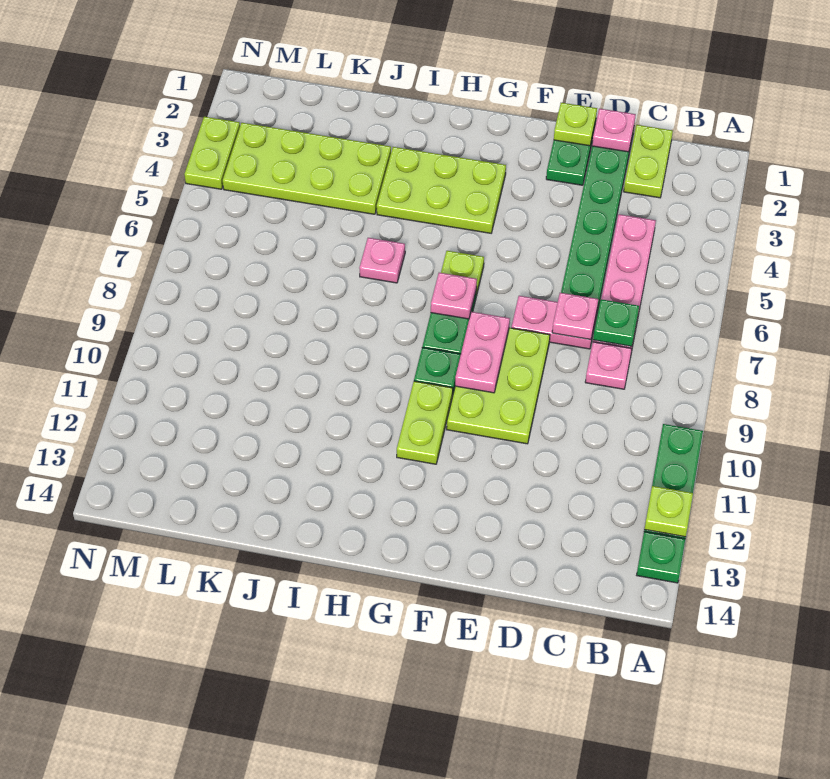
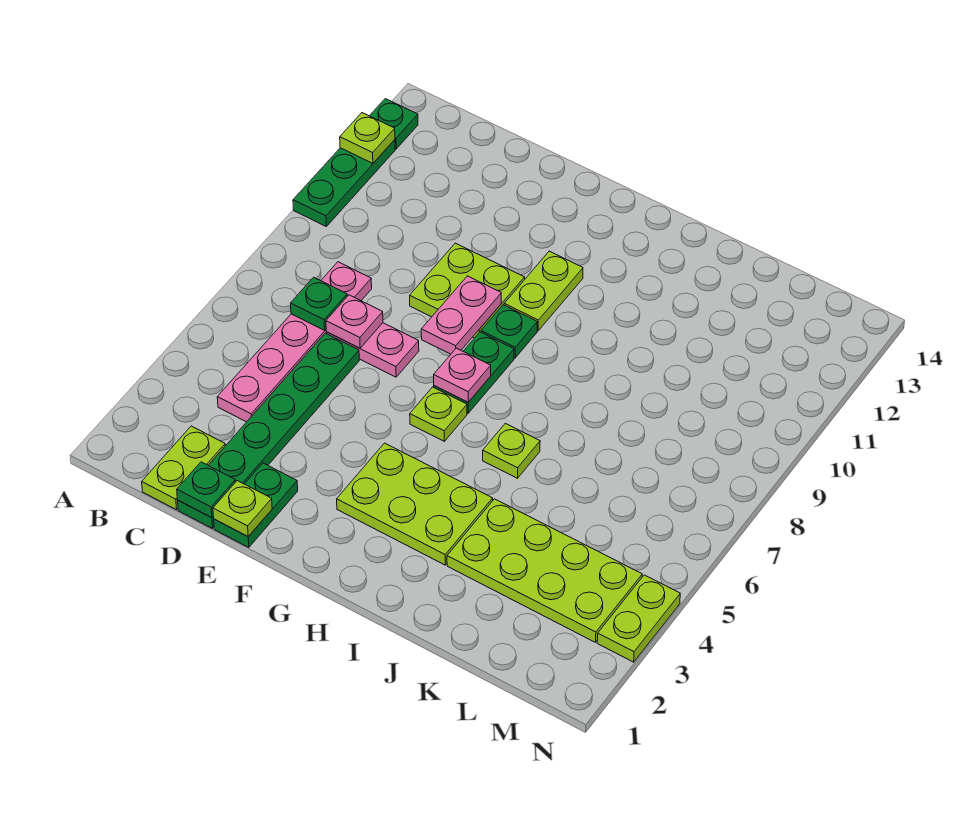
pink 1x1 plate [592,109,636,152] -> green 1x1 plate [177,462,235,518]
lime 2x3 plate [447,328,550,444] -> lime 2x2 plate [410,243,525,338]
pink 1x1 plate [359,238,405,283] -> lime 1x1 plate [483,423,540,478]

